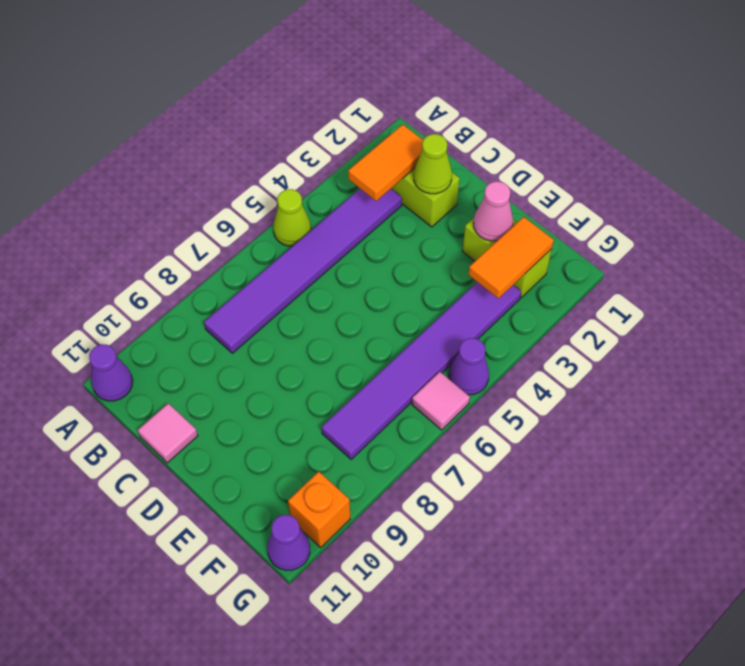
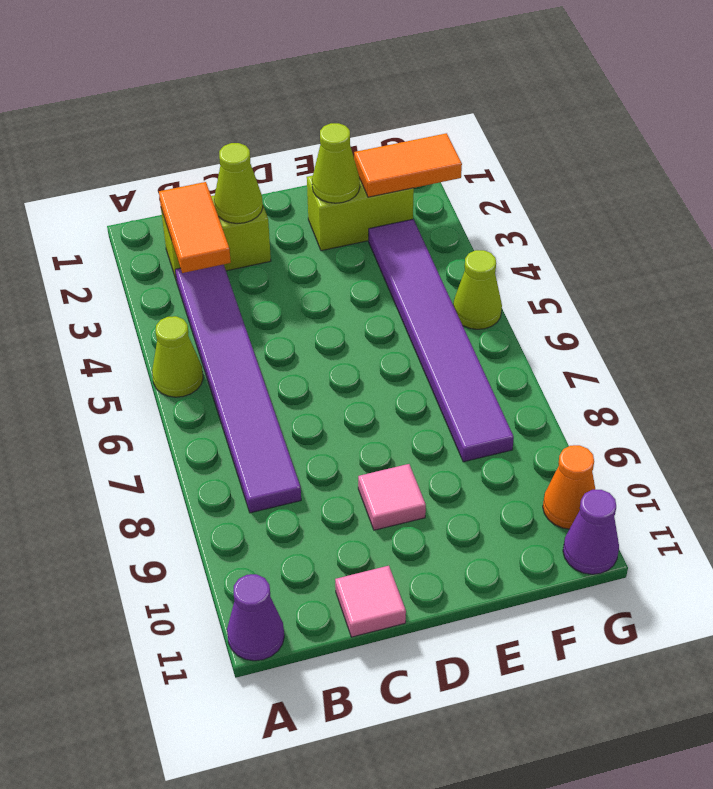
pink 1x1 cone [473,181,513,241] -> lime 1x1 cone [312,123,360,203]
orange 1x2 tile [468,217,554,298] -> orange 1x2 tile turned to [354,133,462,197]
purple 1x1 cone [449,338,489,395] -> lime 1x1 cone [453,250,502,329]
pink 1x1 tile [412,372,470,430] -> pink 1x1 tile moved to [358,464,426,530]
orange 1x1 brick [288,472,350,547] -> orange 1x1 cone [543,445,595,529]

